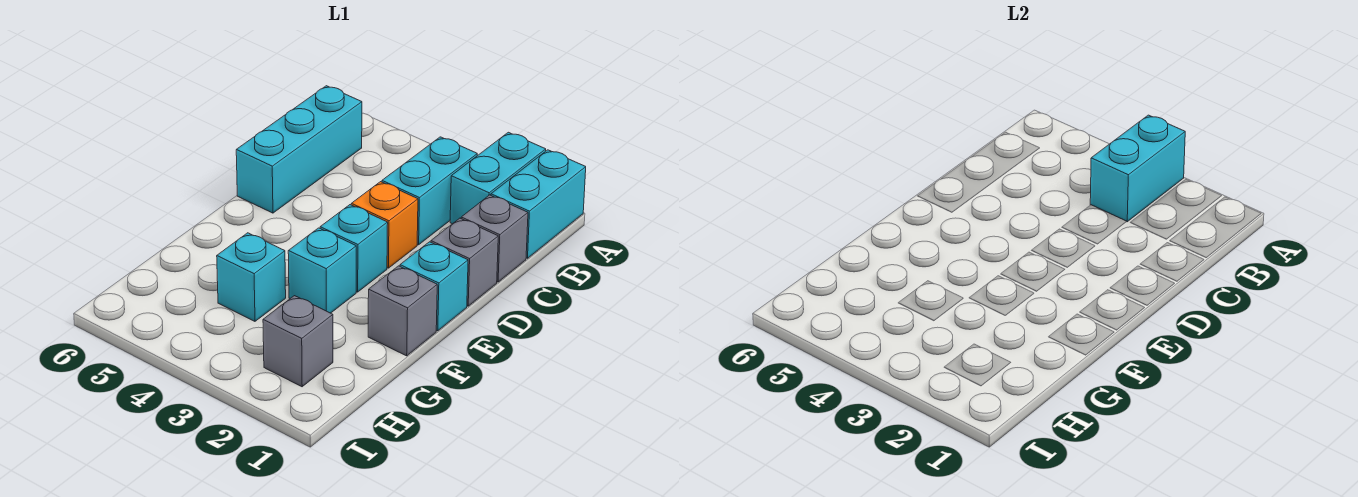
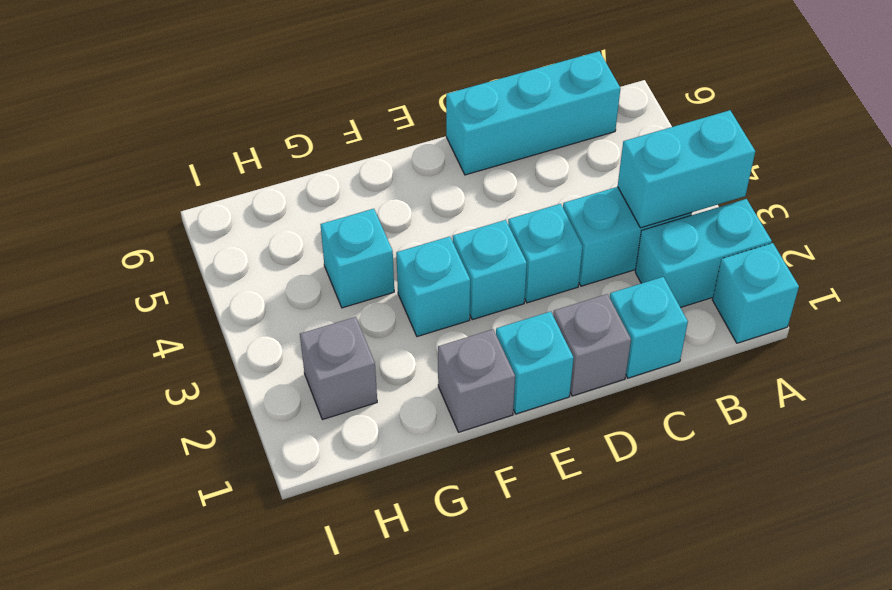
cyan 1x2 brick [491,150,586,258] -> cyan 1x1 brick [713,243,799,343]
grey 1x1 brick [461,195,528,282] -> cyan 1x1 brick [610,277,688,378]
orange 1x1 brick [351,182,418,268] -> cyan 1x1 brick [508,204,583,303]

